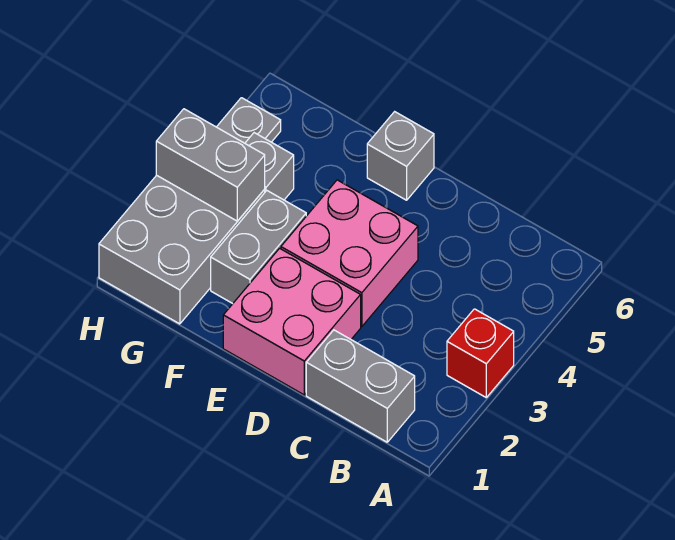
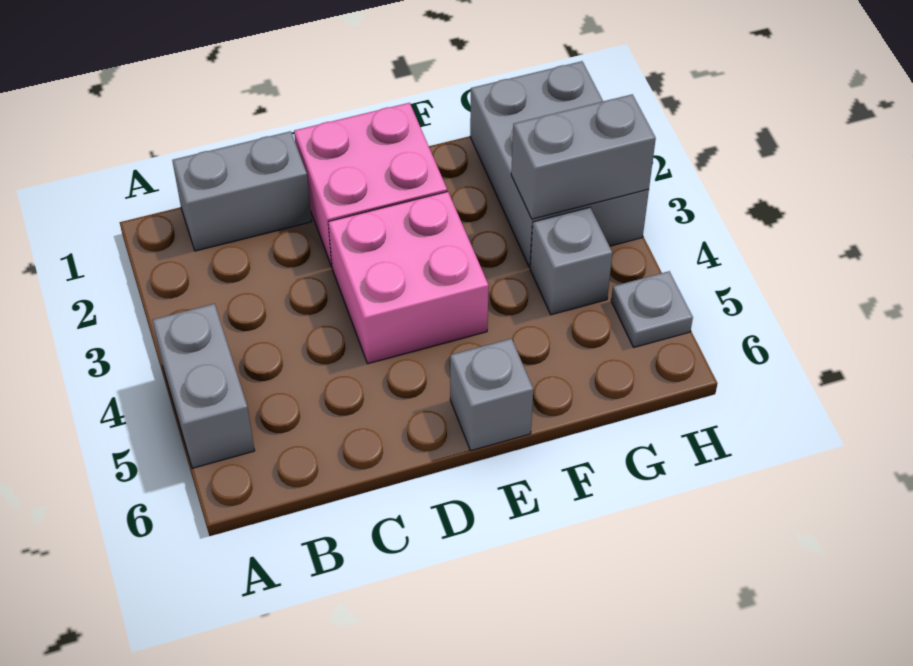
red 1x1 brick [447,309,514,397] -> none
grey 1x2 brick [211,191,306,304] -> grey 1x2 brick moved to [152,304,255,468]

